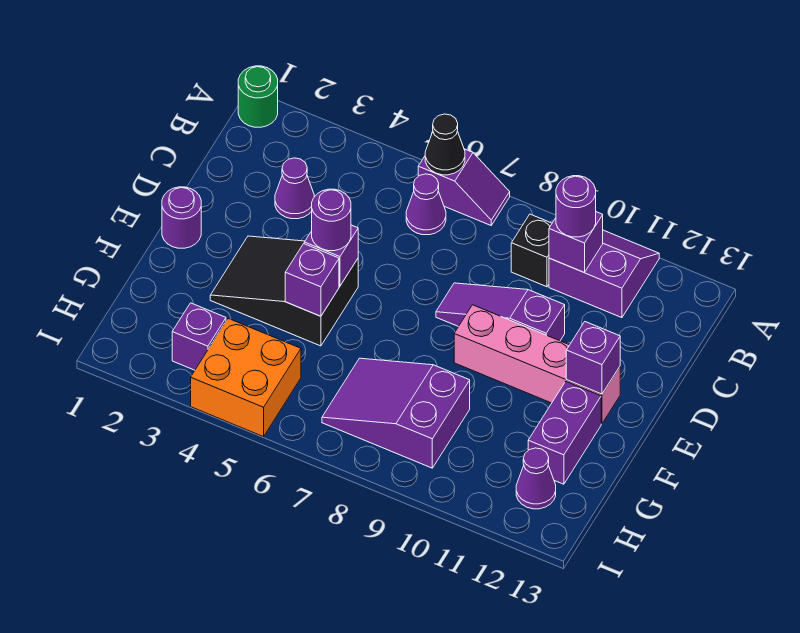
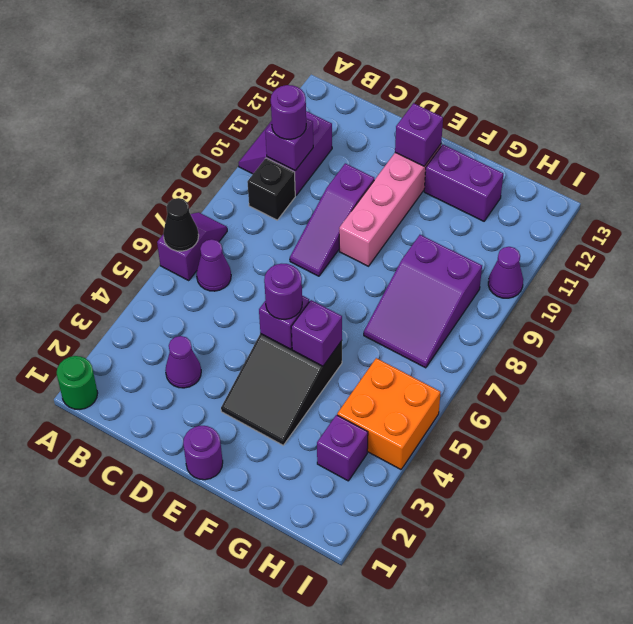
purple 1x1 cone [516,448,556,509] -> purple 1x1 cone moved to [488,247,523,298]

